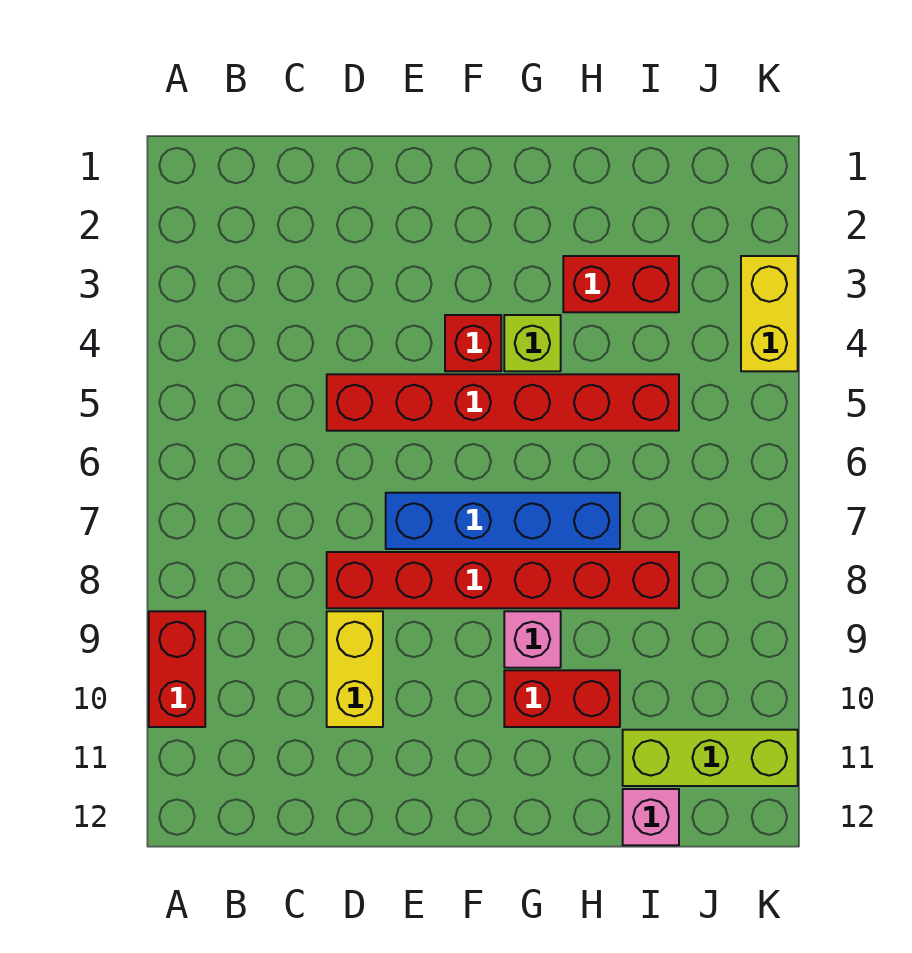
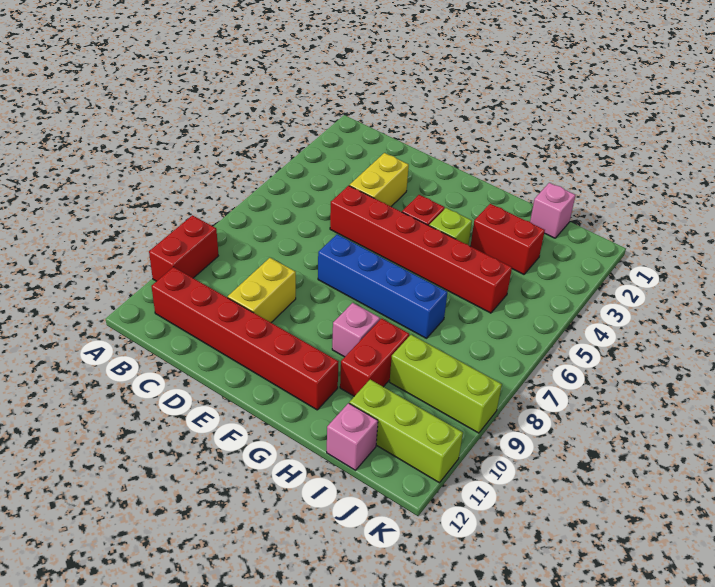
red 1x6 brick [327,552,679,608] -> red 1x6 brick moved to [151,267,338,410]
red 1x2 brick [504,670,620,727] -> red 1x2 brick turned to [340,319,409,396]
none -> pink 1x1 brick [530,183,576,238]
none -> lime 1x3 brick [390,335,502,433]
yellow 1x2 brick [741,256,798,371] -> yellow 1x2 brick moved to [349,153,409,206]

